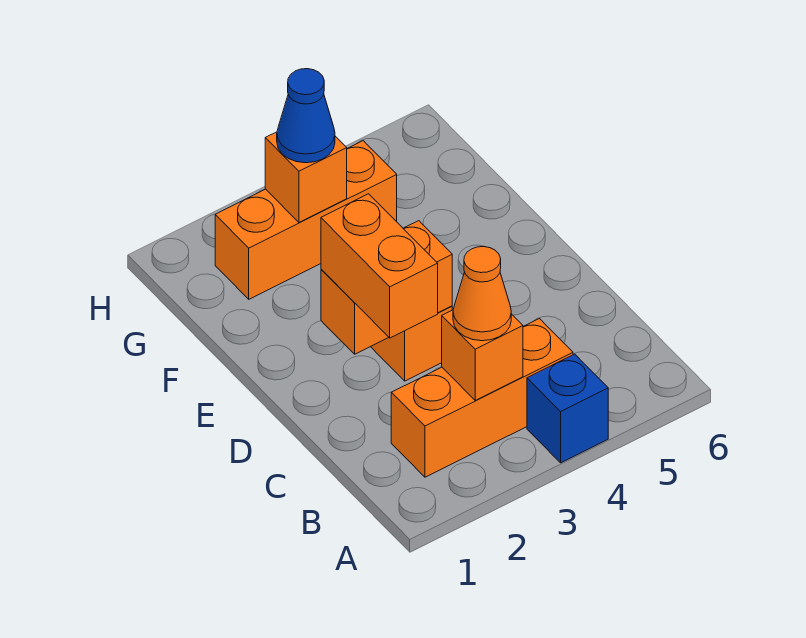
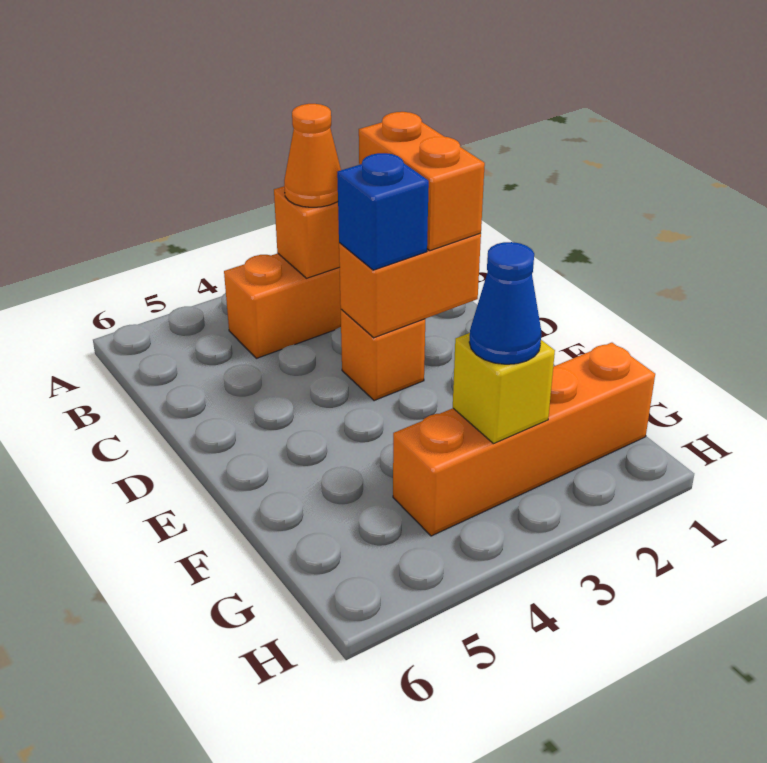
blue 1x1 brick [527,354,608,463] -> blue 1x1 brick moved to [337,153,429,270]
orange 1x3 brick [215,141,397,299] -> orange 1x4 brick [393,343,655,536]
orange 1x1 brick [265,132,347,222] -> yellow 1x1 brick [453,333,555,444]

